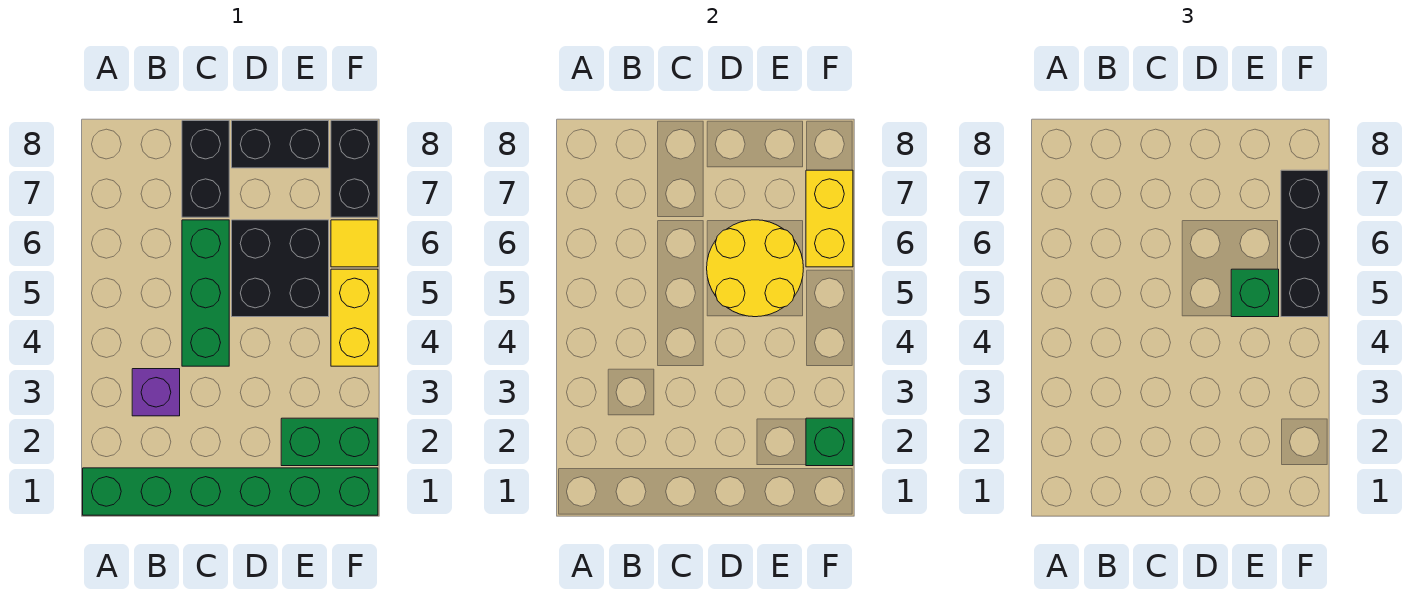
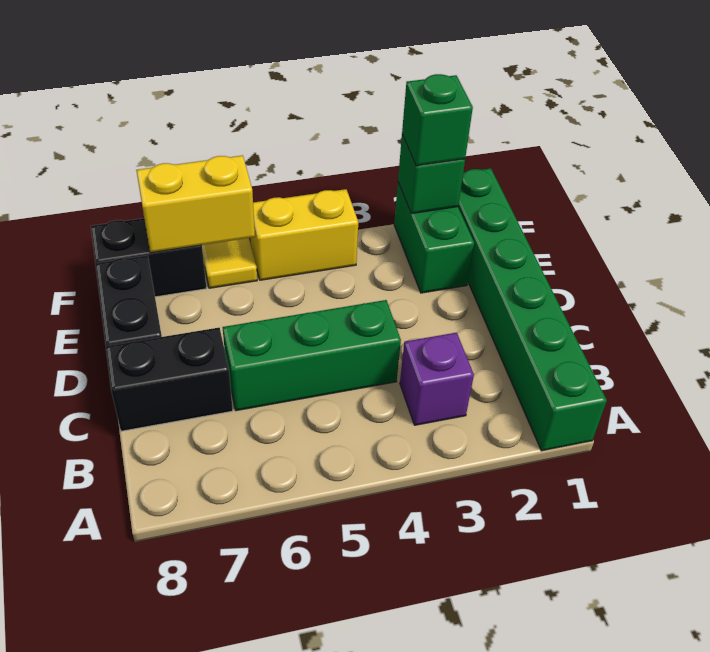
black 2x2 brick [232,220,329,317] -> none
yellow 2x2 round brick [707,220,803,317] -> none
green 1x1 brick [1231,269,1279,317] -> green 1x1 brick moved to [402,74,473,166]
black 1x3 brick [1281,170,1328,317] -> none

